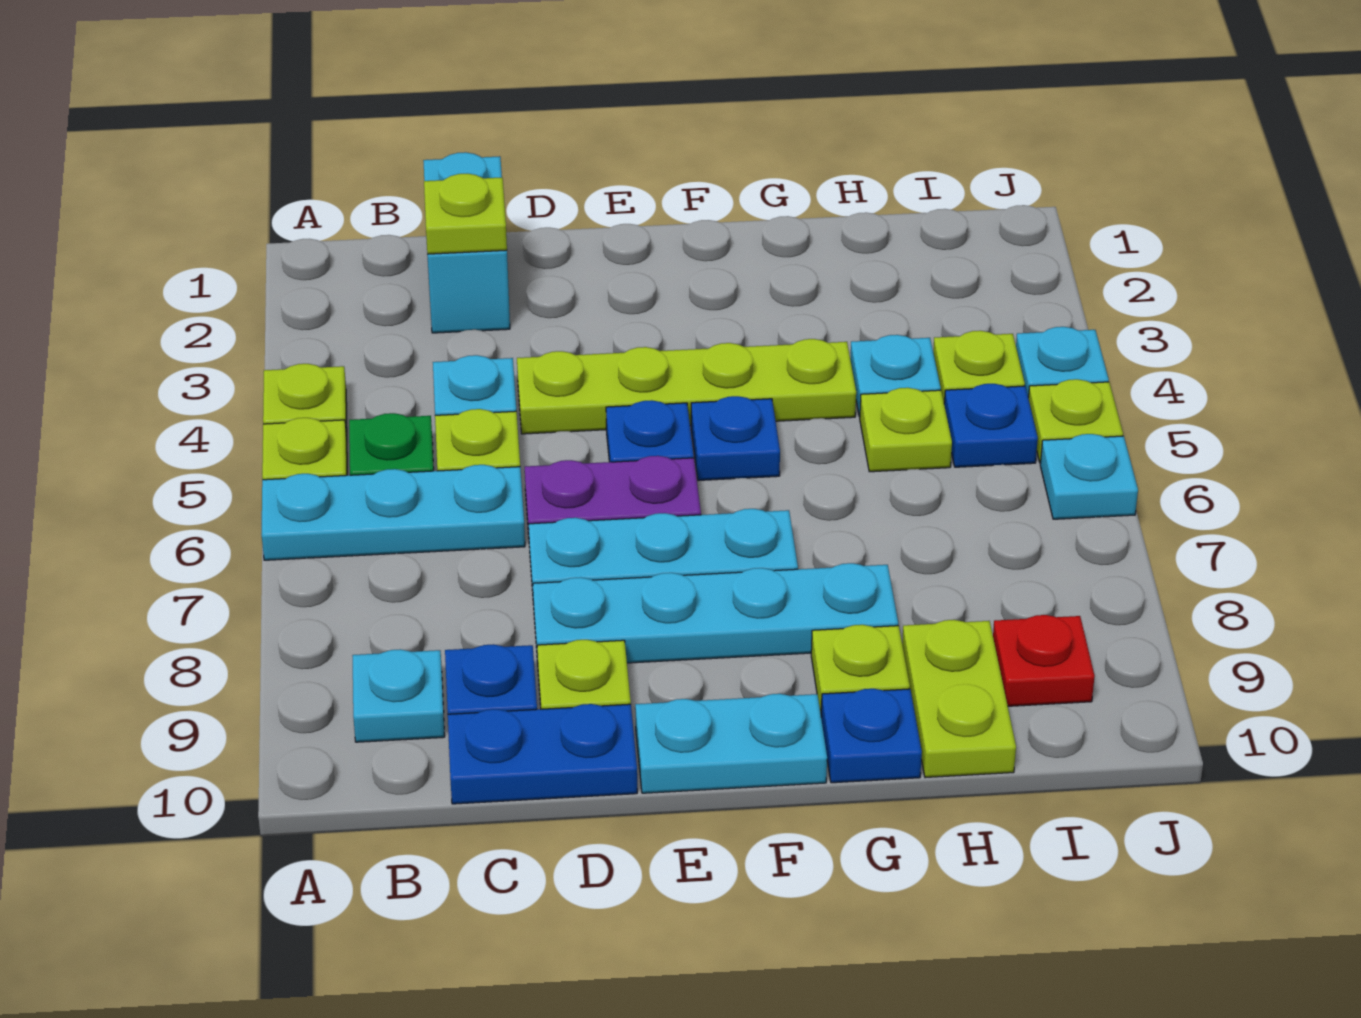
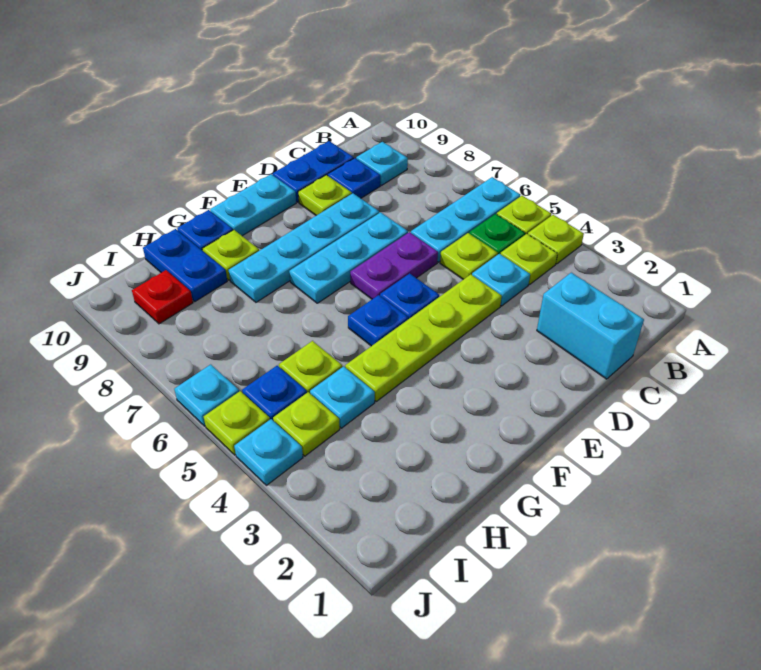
lime 1x1 plate [424,174,507,254] -> lime 1x1 plate moved to [501,234,557,284]
lime 1x2 plate [902,620,1016,778] -> blue 1x2 plate [143,229,227,301]

